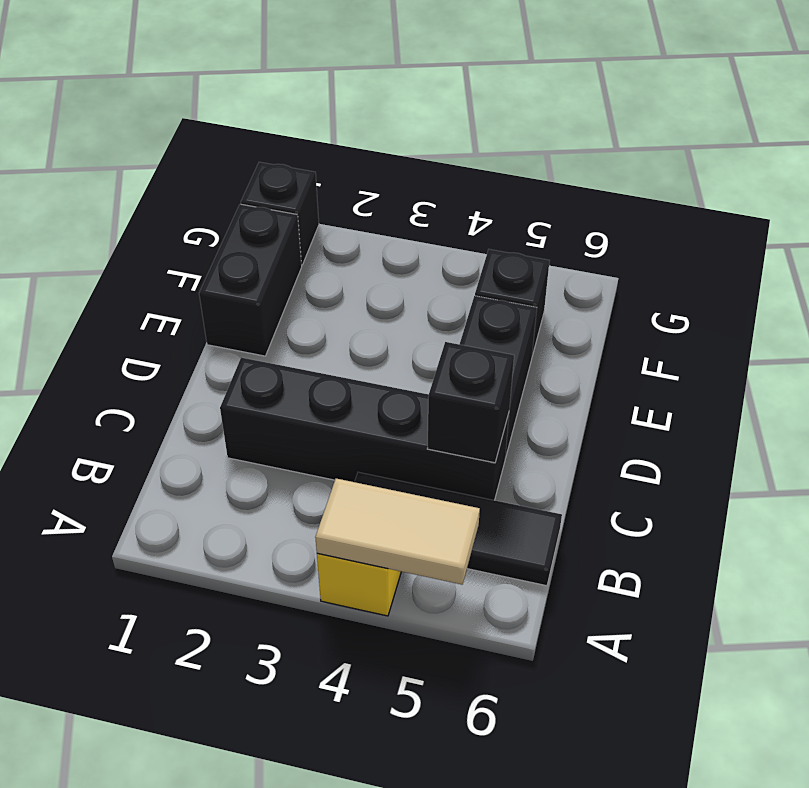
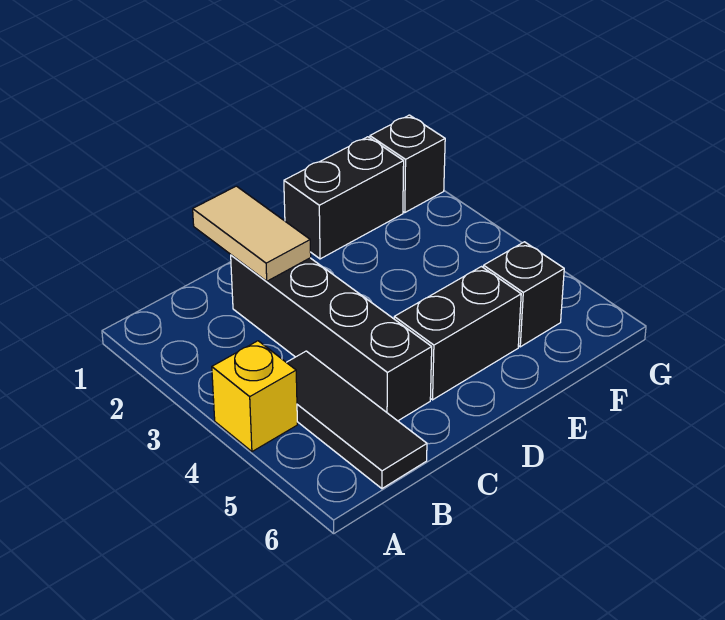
tan 1x2 tile [315,479,480,585] -> tan 1x2 tile moved to [193,186,311,281]
black 1x1 brick [427,342,514,463] -> none

